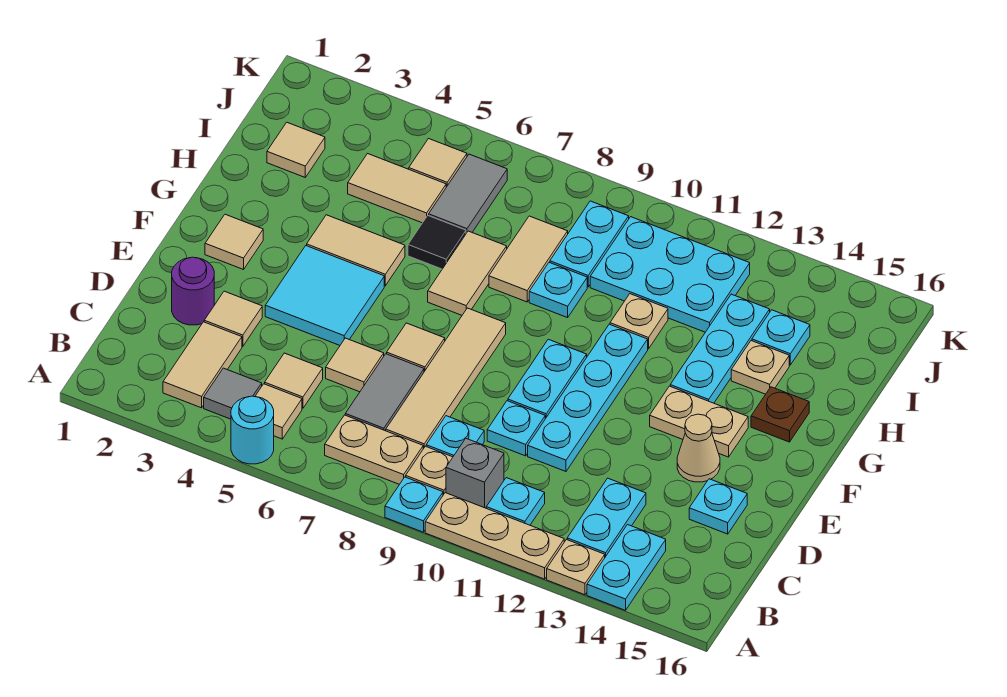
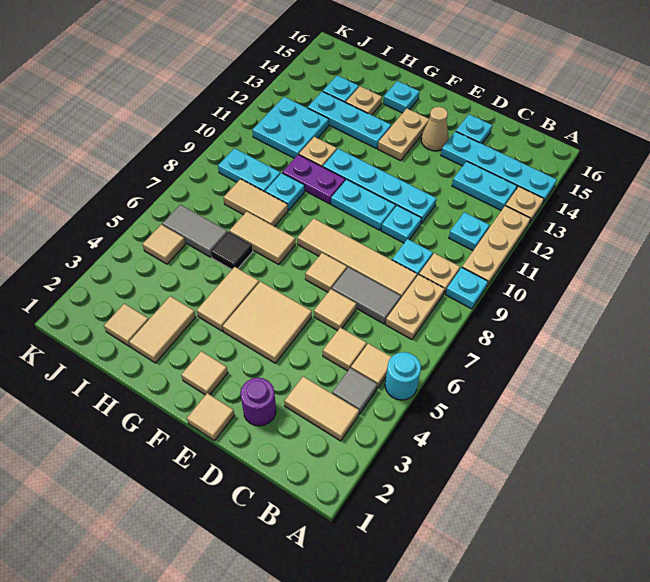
cyan 1x2 plate [587,525,666,610] -> cyan 1x4 plate [441,131,557,204]
grey 1x1 brick [446,439,504,508] -> none
tan 1x1 tile [204,291,262,347] -> tan 1x1 tile moved to [187,393,235,441]
cyan 2x2 tile [265,246,384,345] -> tan 2x2 tile [223,281,312,363]
none -> purple 1x2 plate [282,155,345,204]
brown 1x1 plate [751,387,809,442] -> cyan 1x1 plate [383,81,420,113]
tan 1x2 tile [348,154,446,223] -> tan 1x2 tile moved to [129,296,196,363]
cyan 2x3 plate [590,217,750,332] -> cyan 2x2 plate [252,97,329,158]

